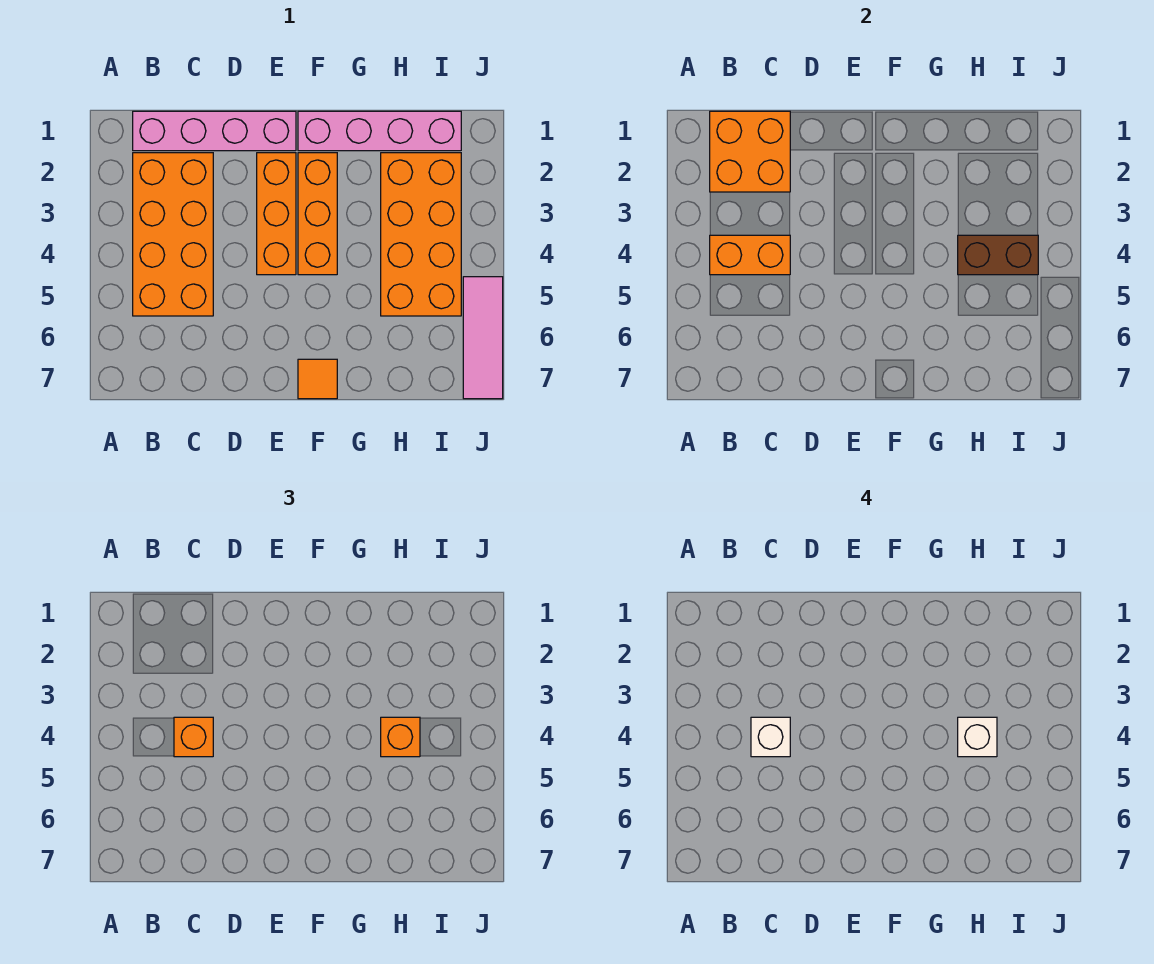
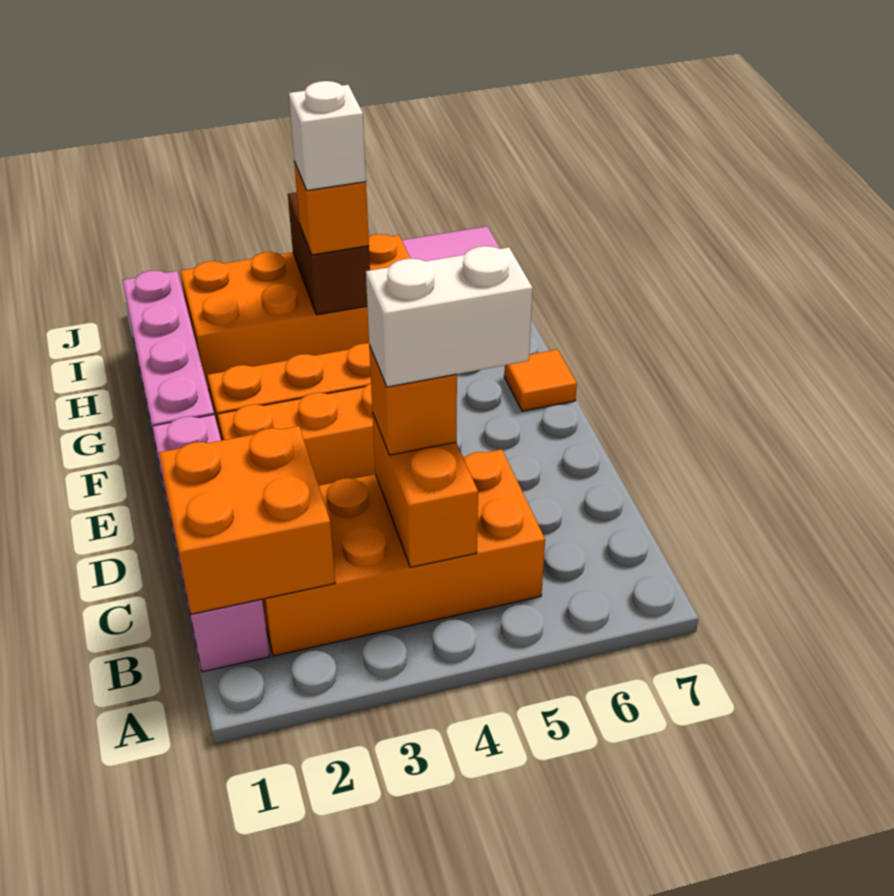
white 1x1 brick [751,717,790,757] -> white 1x2 brick [366,246,533,387]

